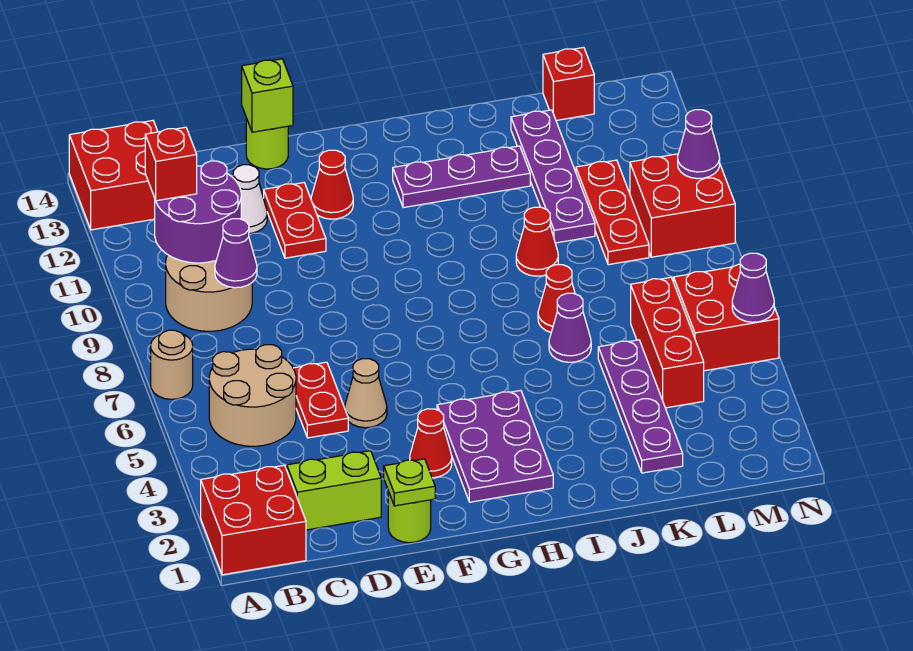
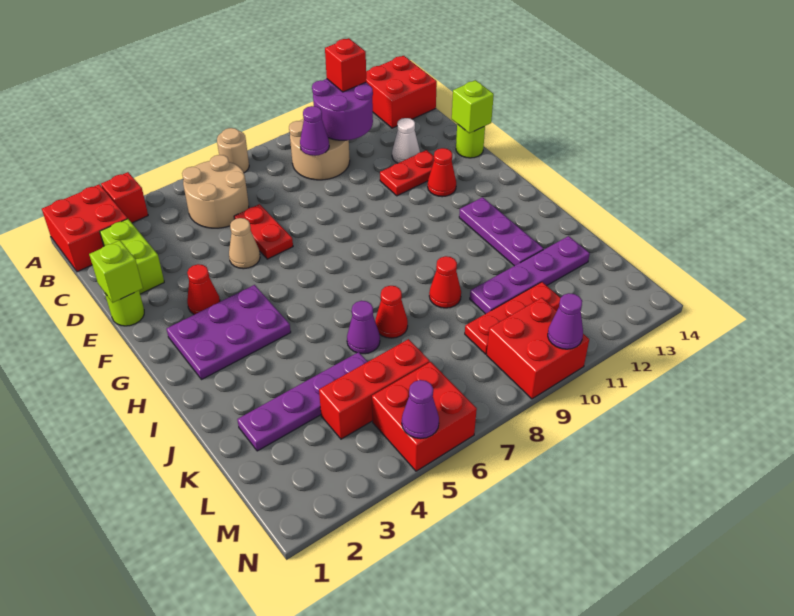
red 1x2 plate [293,362,348,438] -> red 1x2 plate turned to [234,204,293,259]
lime 1x1 plate [384,459,435,506] -> lime 1x1 brick [89,240,143,303]
red 1x1 brick [543,47,594,120] -> red 1x1 brick moved to [101,172,148,223]

